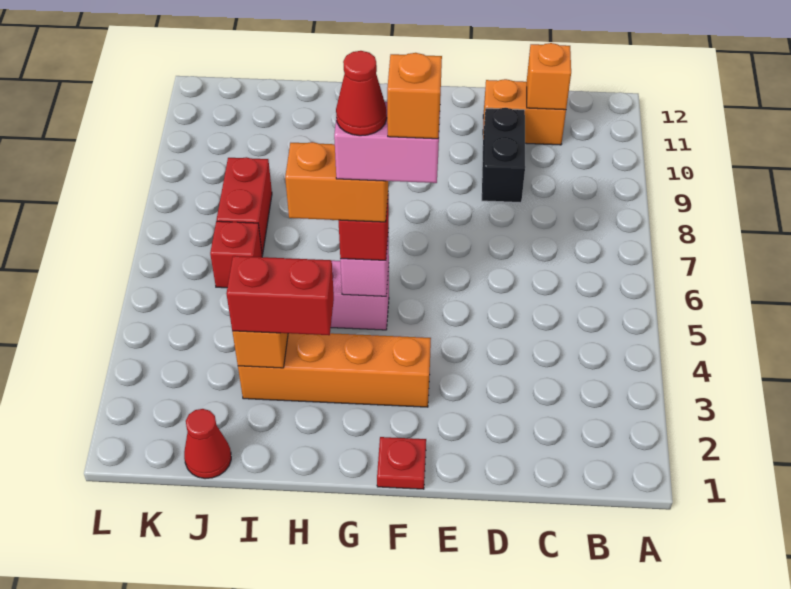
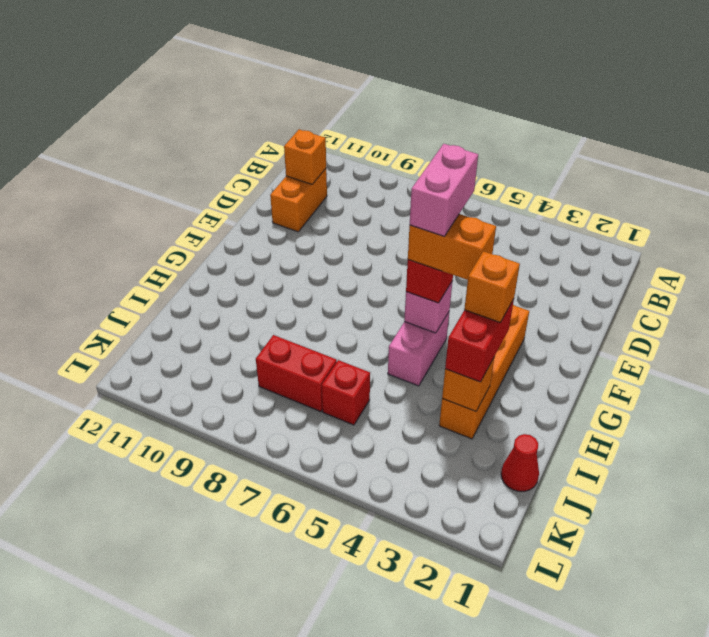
black 1x2 brick [482,108,525,203] -> none
red 1x1 plate [377,437,426,489] -> none
orange 1x1 brick [387,53,442,139] -> orange 1x1 brick moved to [464,251,520,322]
orange 1x2 brick [285,142,388,222] -> orange 1x2 brick turned to [408,214,496,280]
red 1x1 cone [336,51,387,136] -> none

